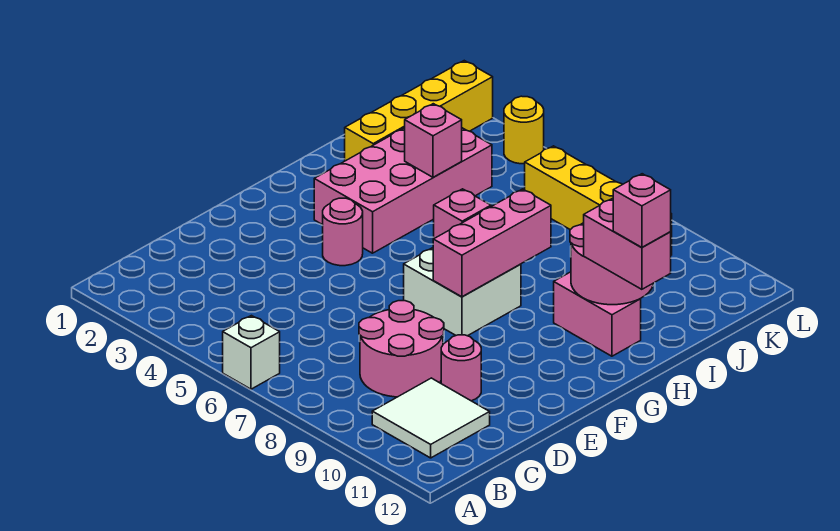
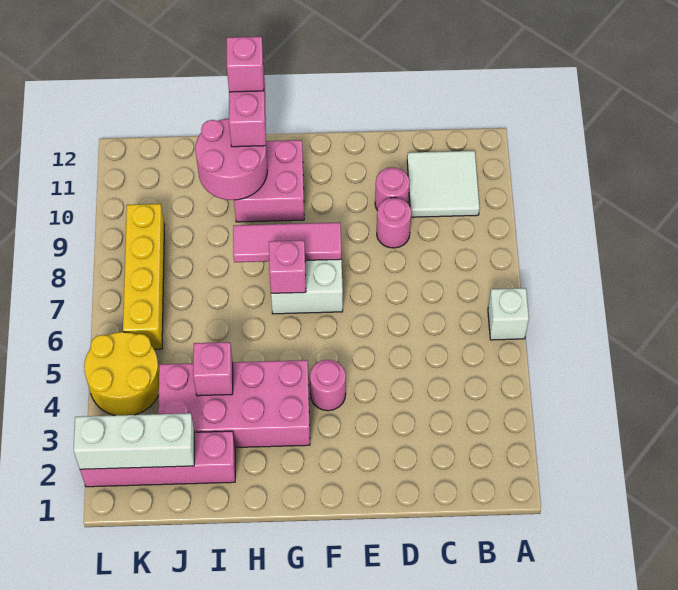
pink 2x2 round brick [359,301,444,397] -> pink 1x1 round brick [377,198,411,248]
pink 1x3 brick [433,189,551,297] -> pink 1x3 tile [233,222,342,262]
pink 1x2 brick [554,272,641,356] -> pink 2x2 brick [234,140,304,222]
yellow 1x4 brick [345,61,493,161] -> pink 1x4 brick [80,431,235,487]
none -> white 1x3 brick [74,413,194,469]
yellow 1x1 round brick [504,96,544,164] -> yellow 2x2 round brick [84,332,159,416]

